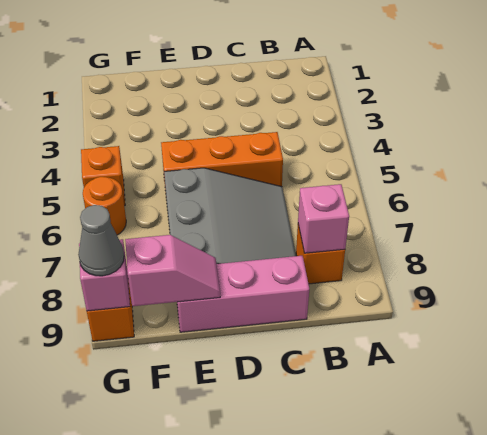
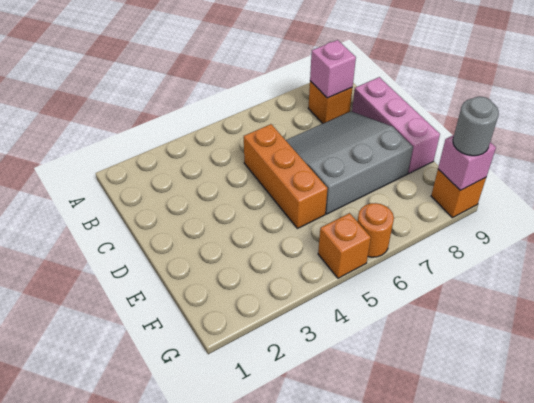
pink 1x2 slope [125,235,220,306] -> none
grey 1x1 cone [78,205,124,276] -> grey 1x1 round brick [453,96,499,156]

